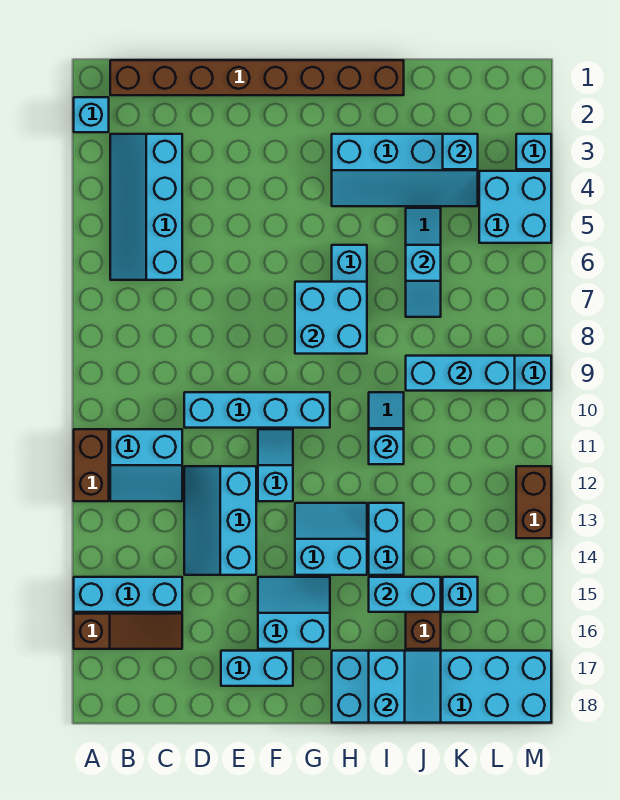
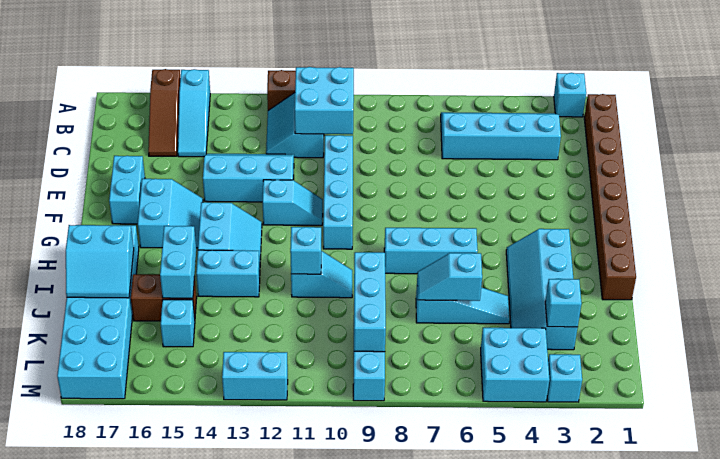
cyan 1x3 brick [74,577,182,612] -> cyan 1x3 slope [178,69,210,157]
cyan 2x2 brick [295,282,367,354] -> cyan 2x2 brick moved to [295,67,354,134]
brown 1x2 brick [516,466,551,538] -> cyan 1x2 brick [222,352,288,400]

